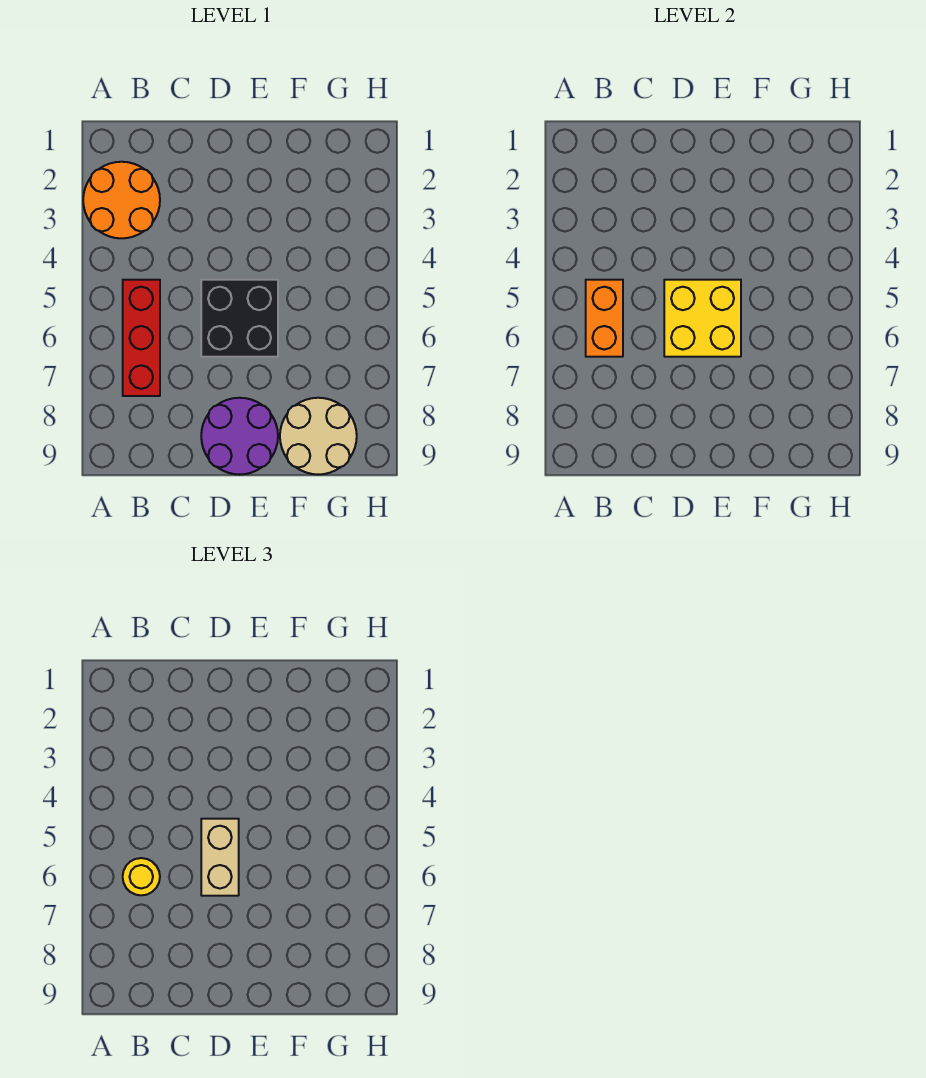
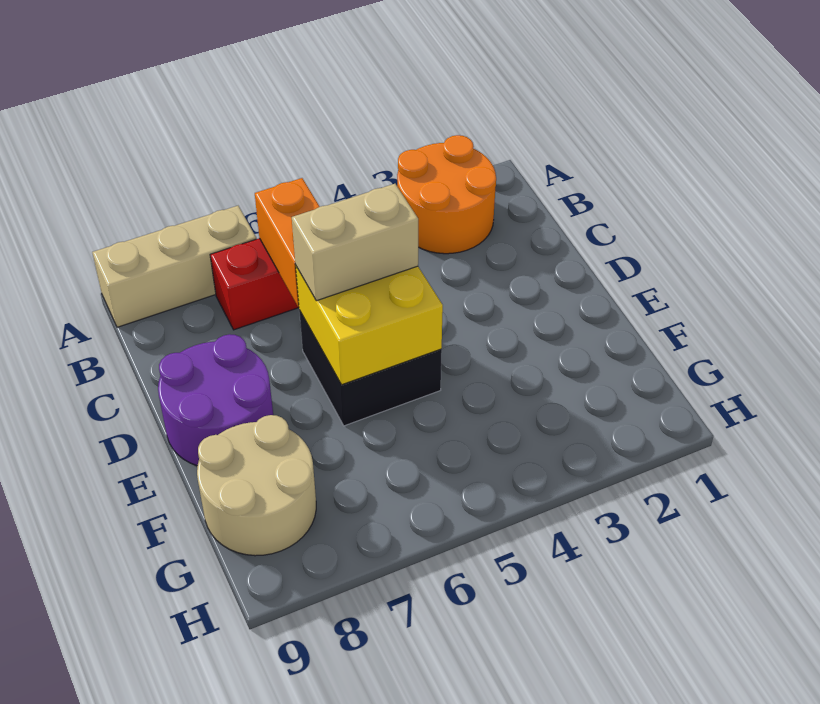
none -> tan 1x3 brick [92,206,256,327]
orange 1x2 brick [586,280,623,357] -> orange 1x2 brick turned to [255,178,320,307]
yellow 1x1 round brick [123,858,160,895] -> none

